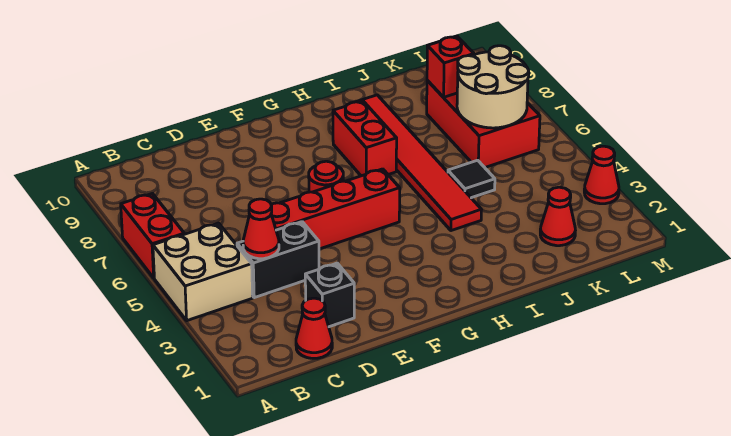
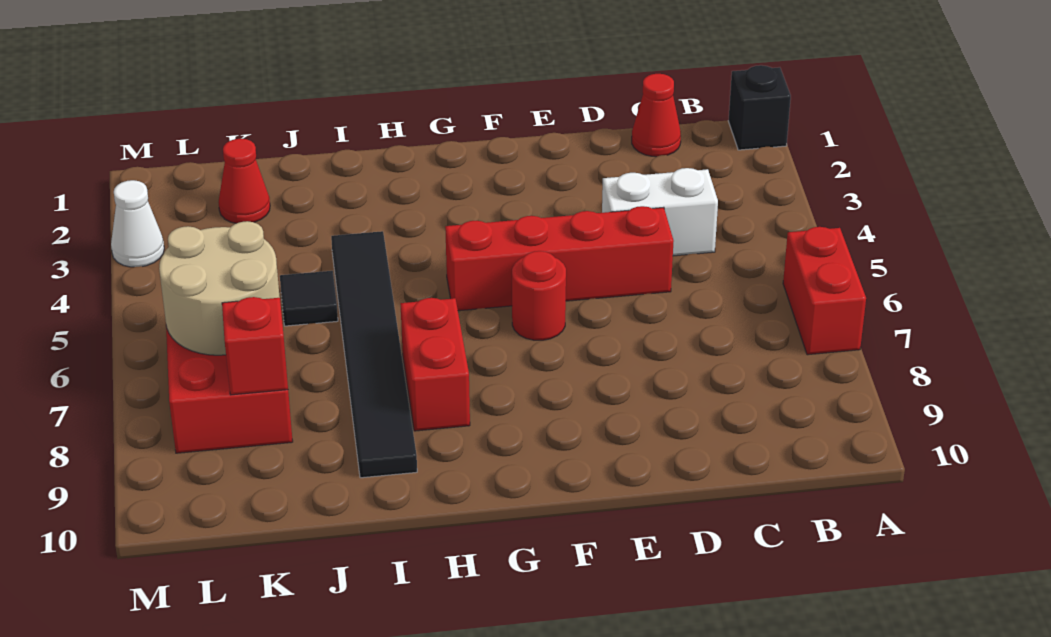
tan 2x2 brick [153,223,253,321] -> none
black 1x2 brick [237,222,319,298] -> white 1x2 brick [602,168,718,256]
red 1x1 cone [243,199,279,259] -> none
black 1x1 brick [305,263,354,327] -> black 1x1 brick moved to [728,65,791,150]
red 1x6 tile [357,95,482,231] -> black 1x6 tile [331,231,417,478]
red 1x1 cone [584,146,619,204] -> white 1x1 cone [111,180,164,267]

